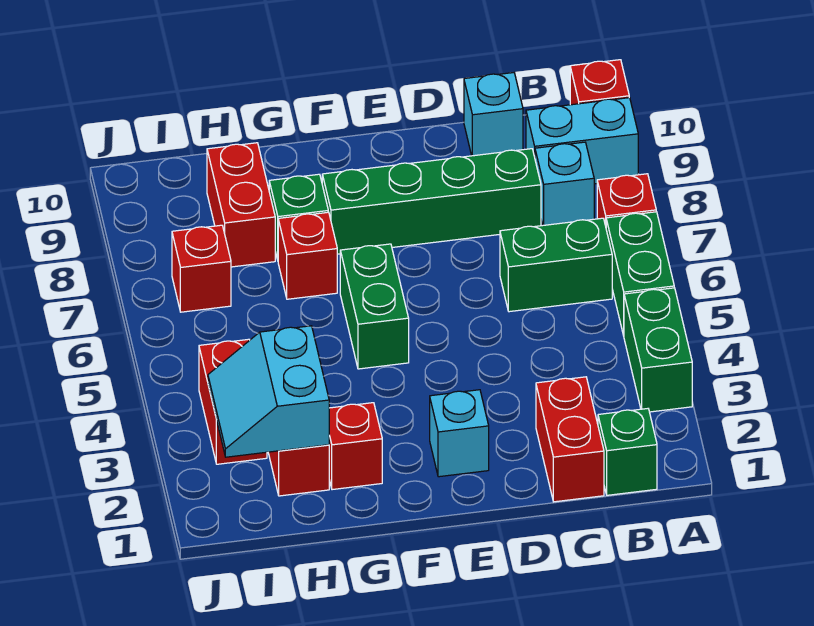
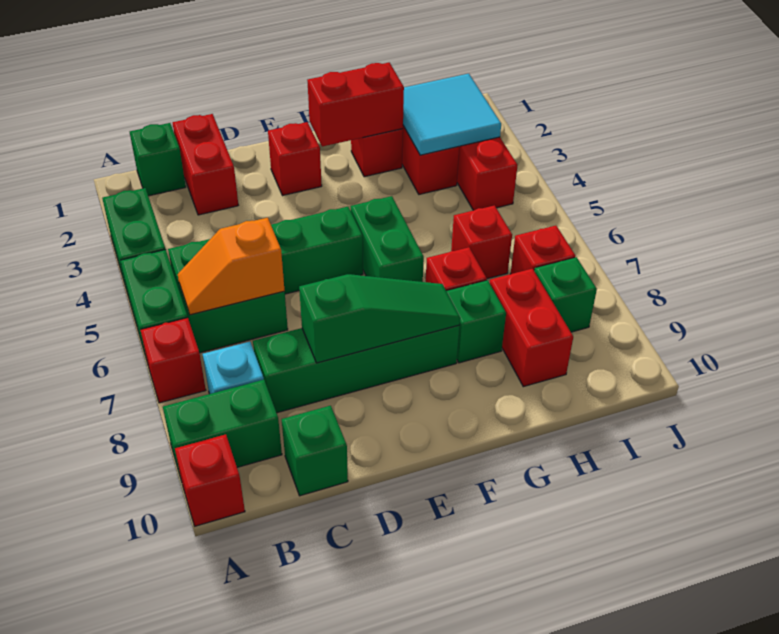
cyan 1x2 brick [526,98,639,184] -> green 1x2 brick [163,380,282,478]
none -> green 1x4 brick [168,207,363,295]
none -> orange 1x2 slope [178,218,285,315]
cyan 1x1 brick [464,73,523,156] -> green 1x1 brick [282,406,348,496]
none -> green 1x3 slope [299,274,460,363]
cyan 1x1 brick [430,390,489,477] -> red 1x1 brick [268,122,322,195]
none -> red 1x2 brick [307,63,404,147]
cyan 2x2 slope [208,326,329,457] -> cyan 2x2 tile [403,74,501,155]
none -> red 1x1 brick [451,205,512,279]
none -> green 1x1 brick [534,257,597,332]

